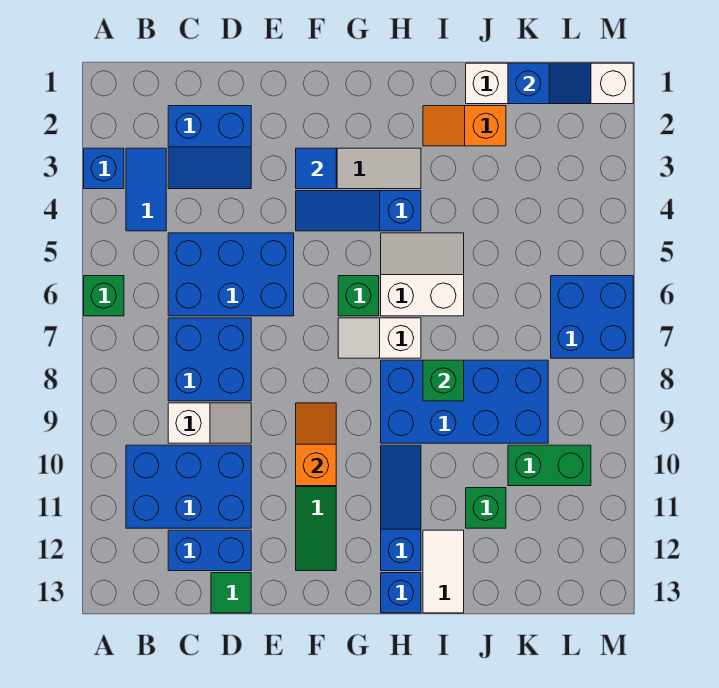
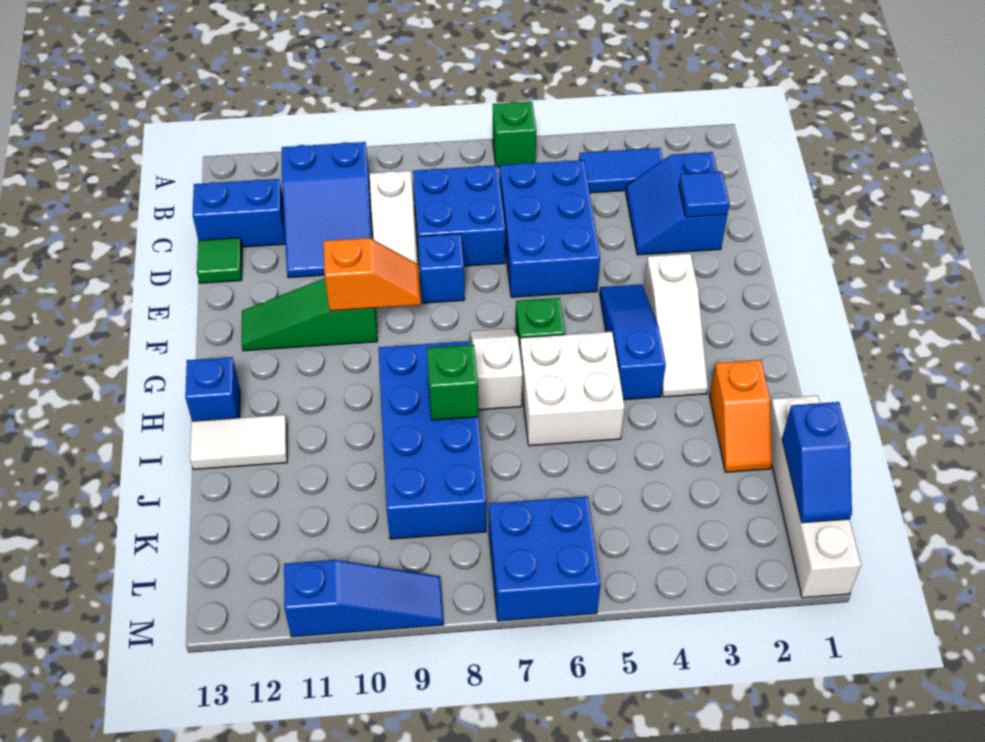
blue 1x1 brick [84,148,124,189] -> blue 1x1 brick moved to [418,234,465,303]
blue 2x3 brick [126,445,251,528] -> blue 2x3 slope [282,142,372,278]
blue 1x2 brick [168,530,251,571] -> blue 1x2 brick turned to [193,179,285,247]
blue 1x1 tile [296,148,336,189] -> blue 1x1 tile moved to [679,172,730,217]
white 2x2 slope [381,233,464,316] -> white 2x2 brick [520,332,625,446]
blue 1x3 slope [381,445,421,571] -> blue 1x3 slope moved to [284,560,444,637]
orange 1x2 slope [423,106,506,146] -> orange 1x2 slope turned to [709,360,772,472]
green 1x1 brick [466,488,506,528] -> none
green 1x2 brick [508,445,591,486] -> none

